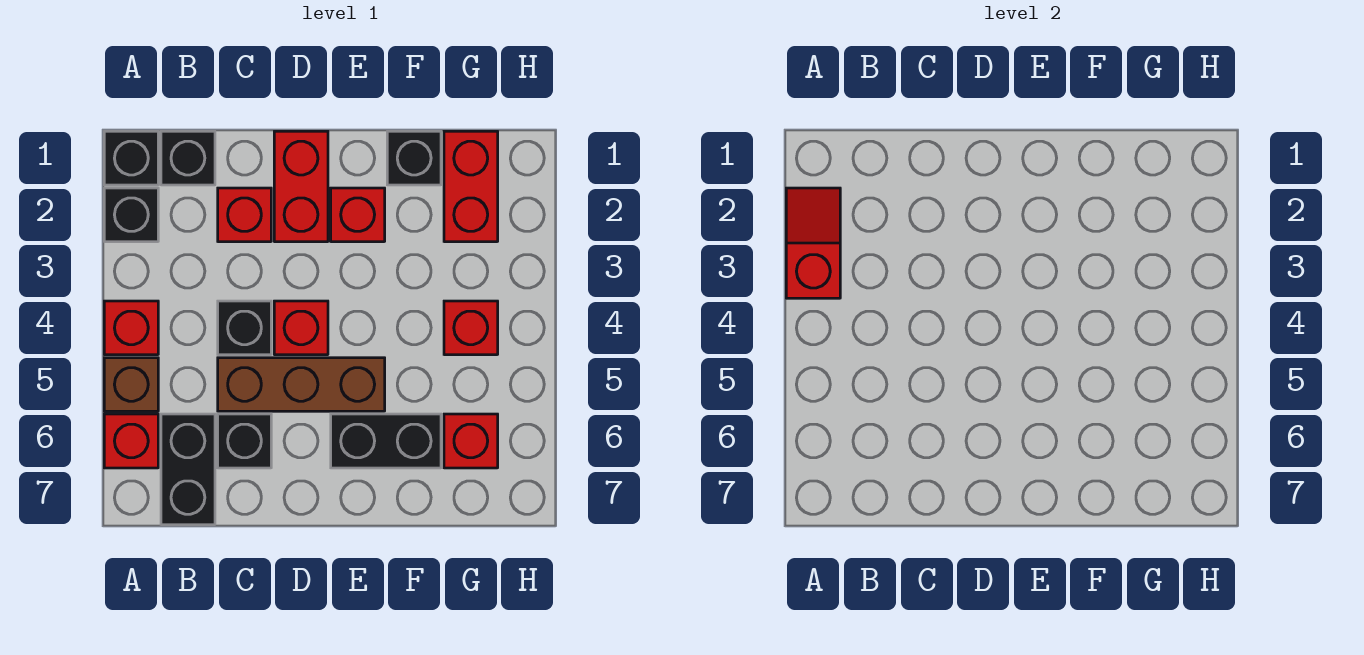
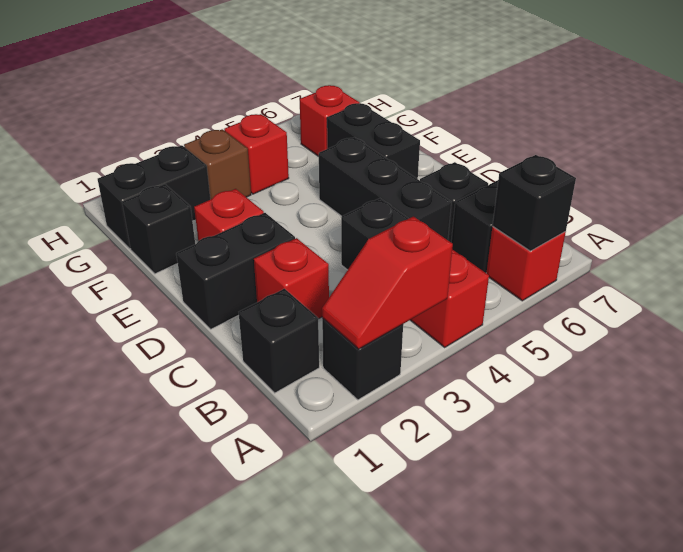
black 1x1 brick [104,131,158,185] -> black 1x1 brick moved to [493,155,576,251]
brown 1x1 brick [104,358,158,411] -> brown 1x1 brick moved to [184,129,251,199]
brown 1x3 brick [218,358,385,411] -> black 1x3 brick [319,137,451,240]
red 1x2 brick [274,131,328,242] -> black 1x2 brick [176,213,295,329]
red 1x1 brick [274,301,328,355] -> none
red 1x2 brick [444,131,498,242] -> black 1x2 brick [98,145,210,248]

